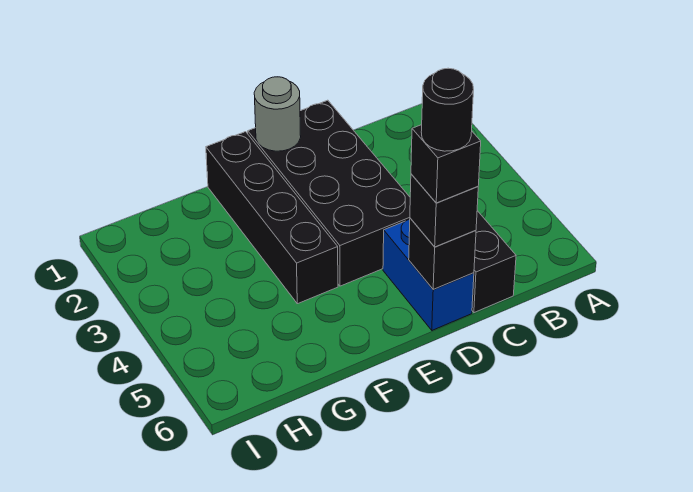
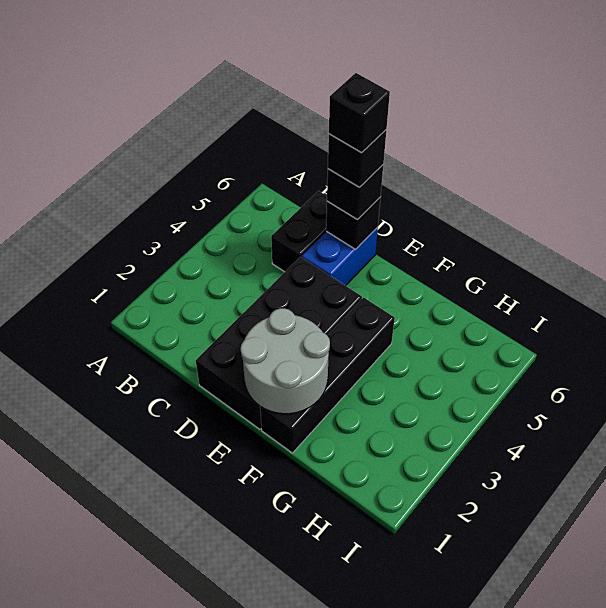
black 1x1 round brick [421,68,474,151] -> black 1x1 brick [329,73,390,153]
grey 1x1 round brick [254,77,301,151] -> grey 2x2 round brick [241,308,330,414]

